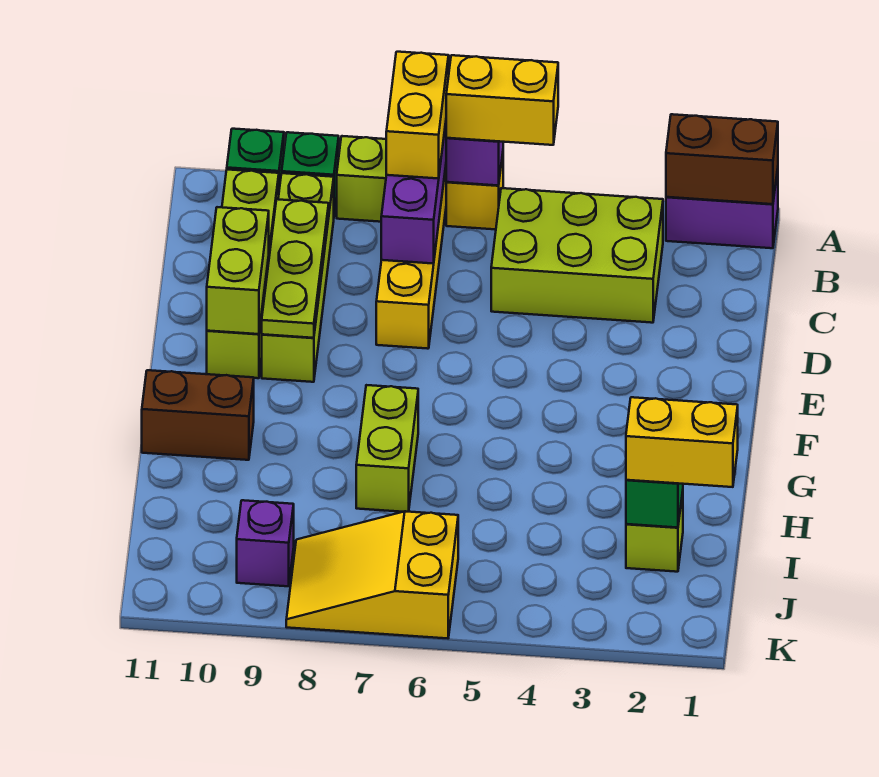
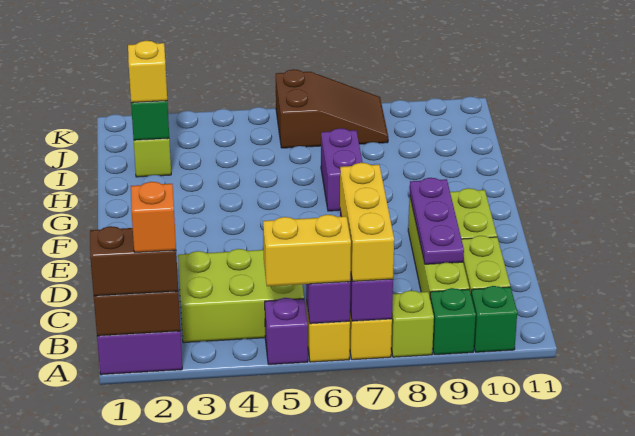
none -> orange 1x1 brick [131,182,176,252]
yellow 1x2 brick [386,52,449,179] -> yellow 1x3 brick [340,163,394,281]
lime 1x3 plate [262,199,329,338] -> purple 1x3 plate [410,178,464,264]
lime 1x2 brick [207,207,269,334] -> none
lime 1x2 brick [356,385,418,512] -> purple 1x2 brick [321,128,363,211]
brown 1x2 brick [142,370,254,460] -> brown 1x2 brick moved to [90,226,178,296]
yellow 1x2 brick [626,397,738,487] -> yellow 1x1 brick [128,41,167,103]
yellow 2x3 slope [286,511,458,638] -> brown 2x3 slope [276,69,388,148]
purple 1x1 brick [237,500,294,586] -> purple 1x1 brick moved to [265,298,308,365]

